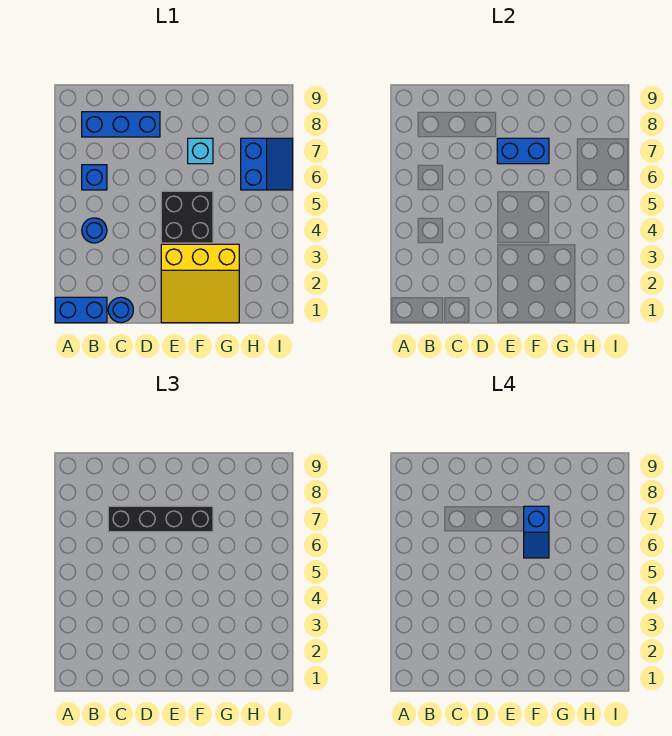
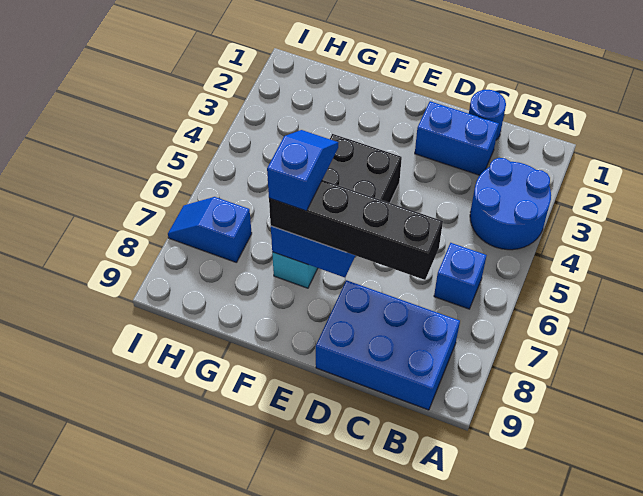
blue 1x2 brick [55,297,107,323] -> blue 1x2 brick moved to [415,101,499,175]
blue 1x1 round brick [82,218,107,243] -> blue 2x2 round brick [470,158,551,250]
blue 1x3 brick [82,112,160,137] -> blue 2x3 brick [316,280,460,410]
yellow 3x3 slope [161,244,239,323] -> none
blue 2x2 slope [241,138,293,190] -> blue 1x2 slope [168,197,252,263]

